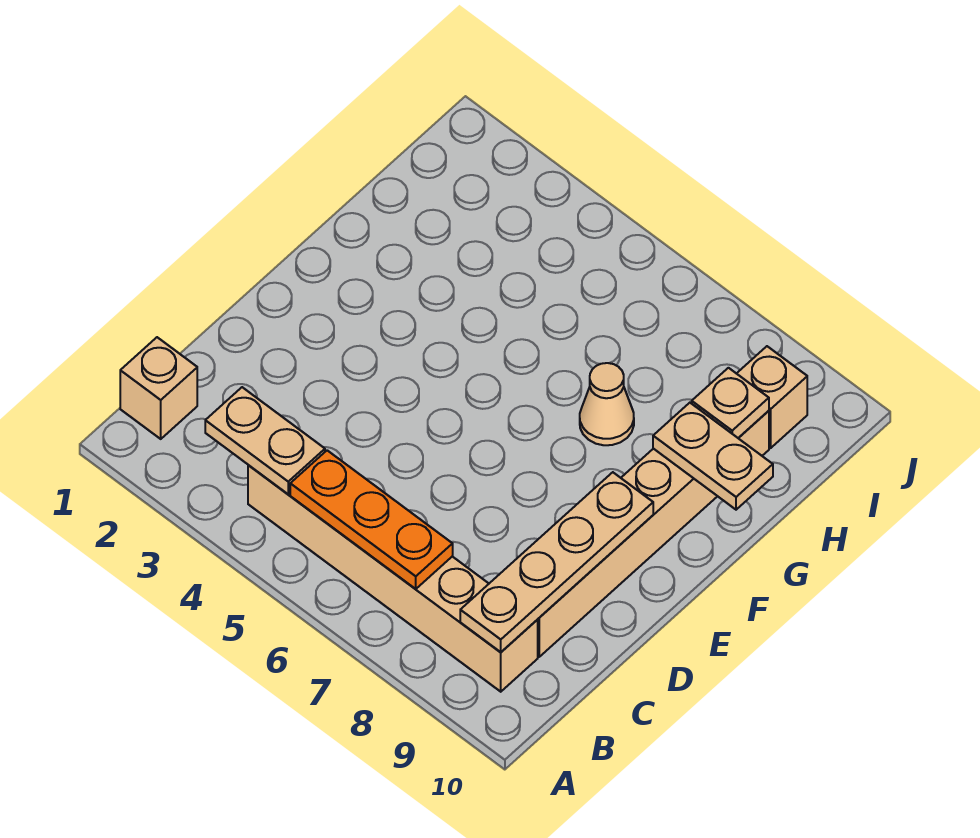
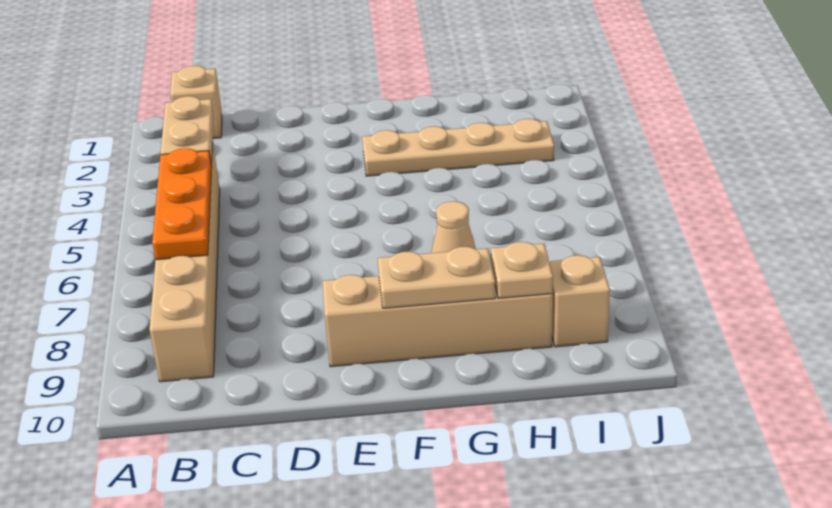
tan 1x4 plate [460,472,653,652] -> tan 1x4 plate moved to [362,119,554,176]
tan 1x6 brick [537,411,769,657] -> tan 1x4 brick [323,275,553,367]
tan 1x2 plate [653,403,773,510] -> tan 1x2 plate turned to [378,247,495,308]

